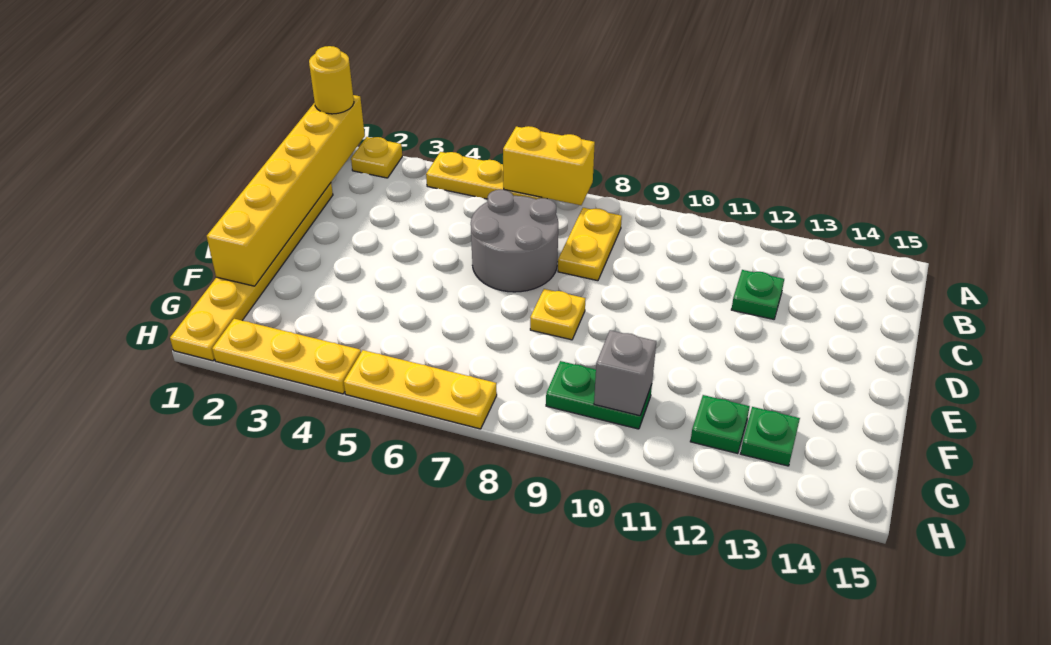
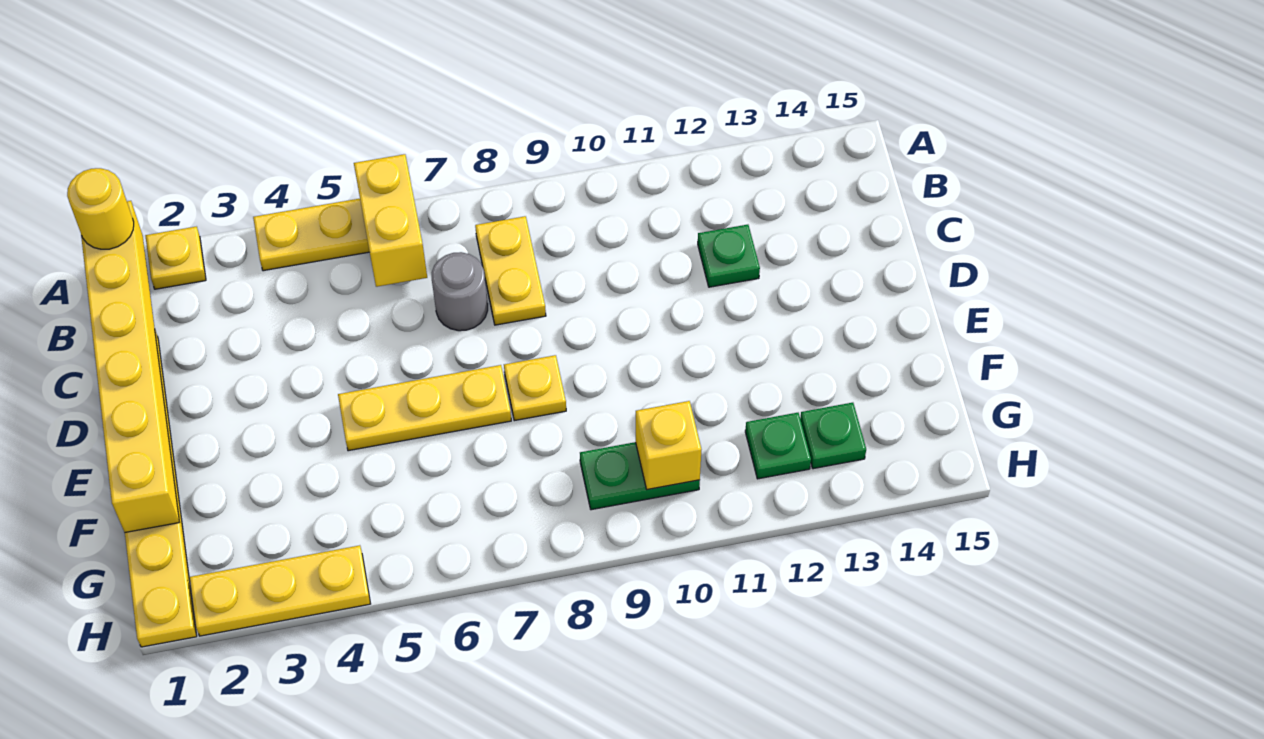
yellow 1x2 brick [503,126,595,205] -> yellow 1x2 brick turned to [354,154,427,287]
grey 2x2 round brick [471,190,558,292] -> grey 1x1 round brick [432,252,488,331]
grey 1x1 brick [594,330,656,416] -> yellow 1x1 brick [636,401,701,490]
yellow 1x3 plate [344,350,497,429] -> yellow 1x3 plate moved to [338,365,511,451]

